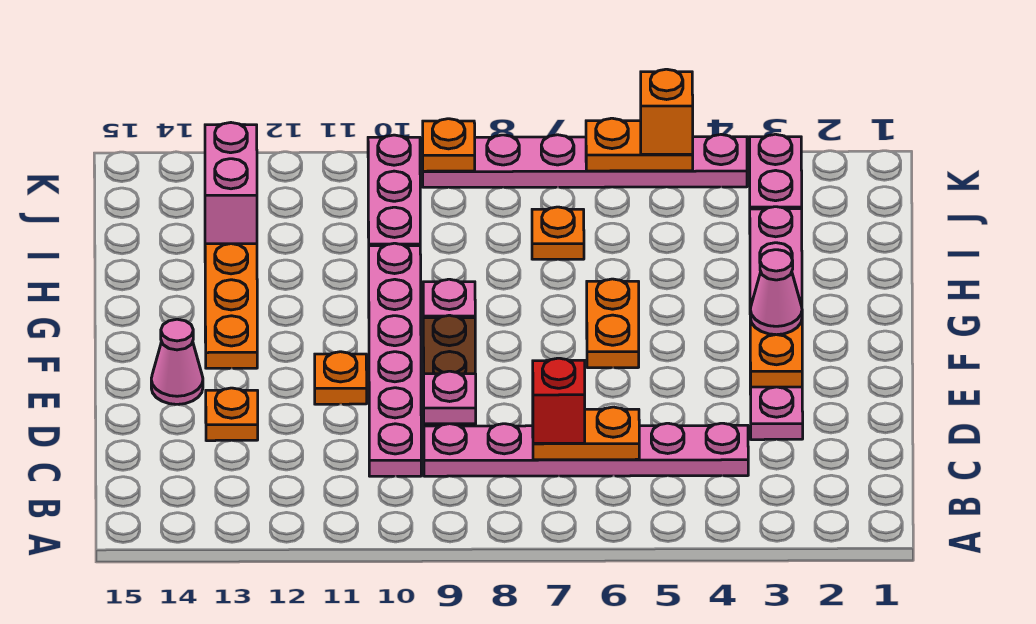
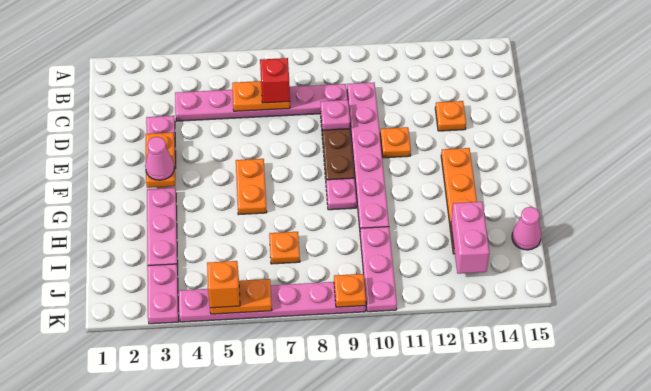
pink 1x1 cone [151,319,203,404] -> pink 1x1 cone moved to [512,207,541,250]

